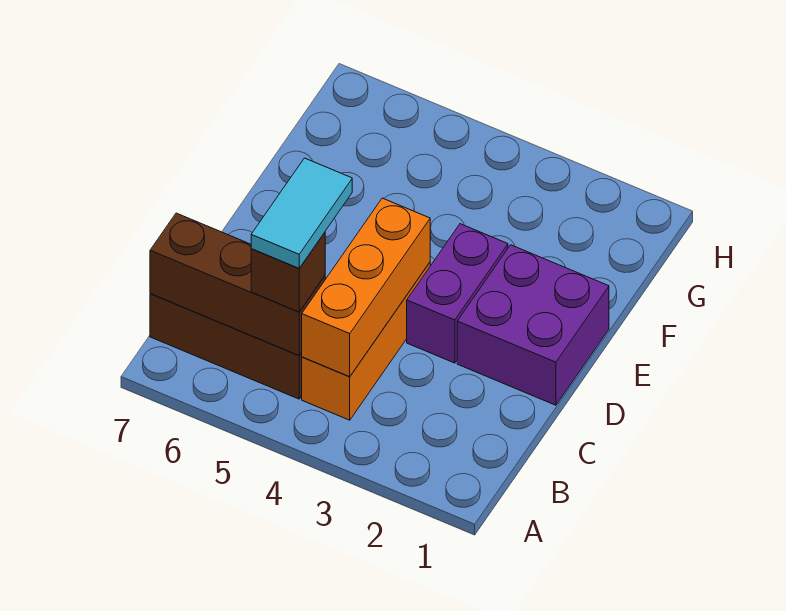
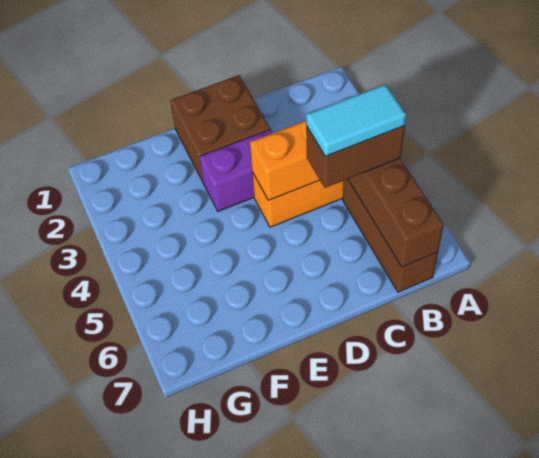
brown 1x1 brick [251,233,325,312] -> brown 1x2 brick [306,126,405,188]
purple 2x2 brick [457,245,609,405] -> brown 2x2 brick [170,75,270,182]

